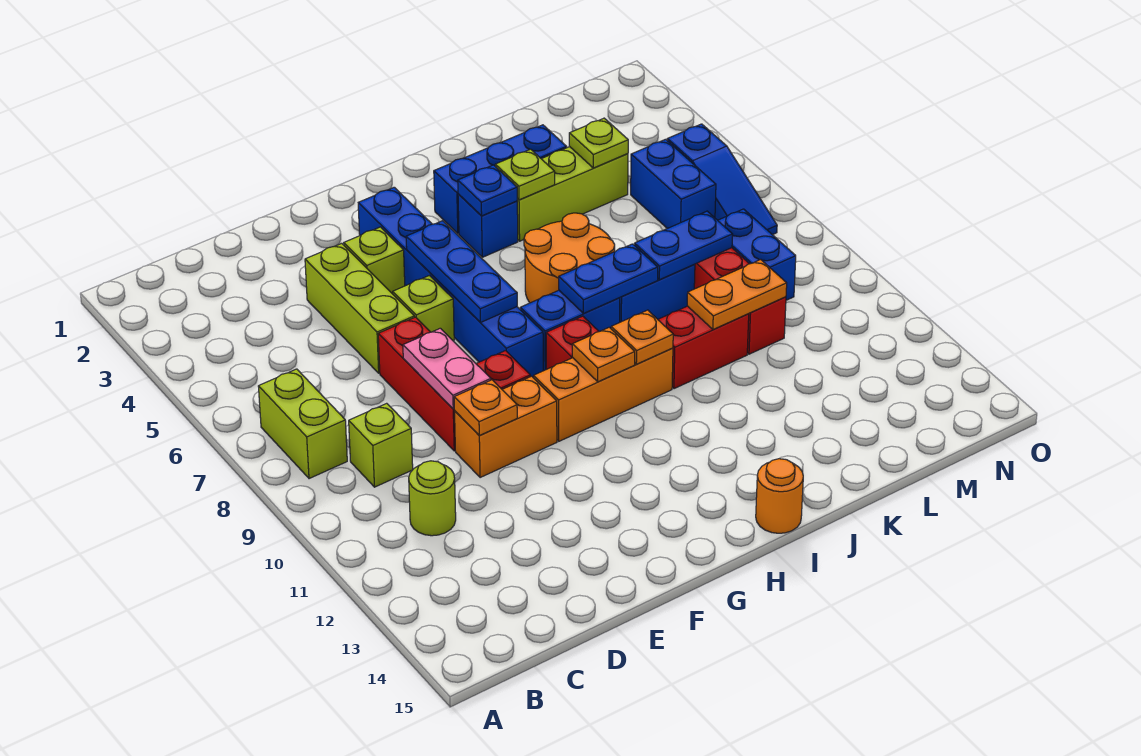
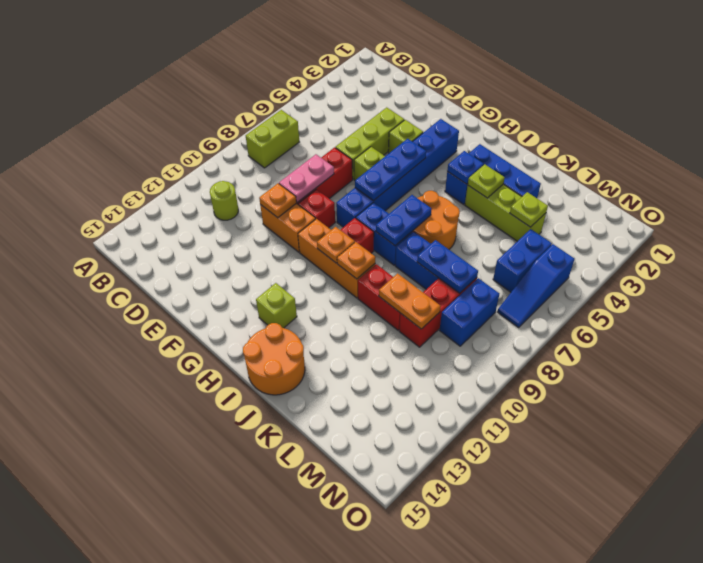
lime 1x1 brick [349,403,413,487] -> lime 1x1 brick moved to [256,283,297,328]
blue 1x2 plate [559,244,658,313] -> blue 1x2 plate turned to [376,195,432,246]
orange 1x1 round brick [756,459,803,533] -> orange 2x2 round brick [243,323,305,395]

